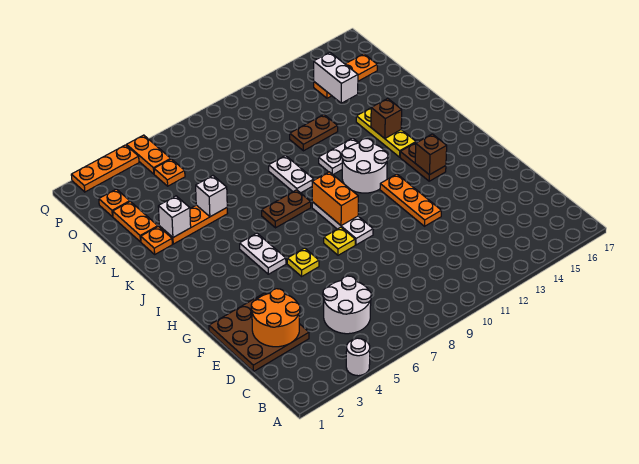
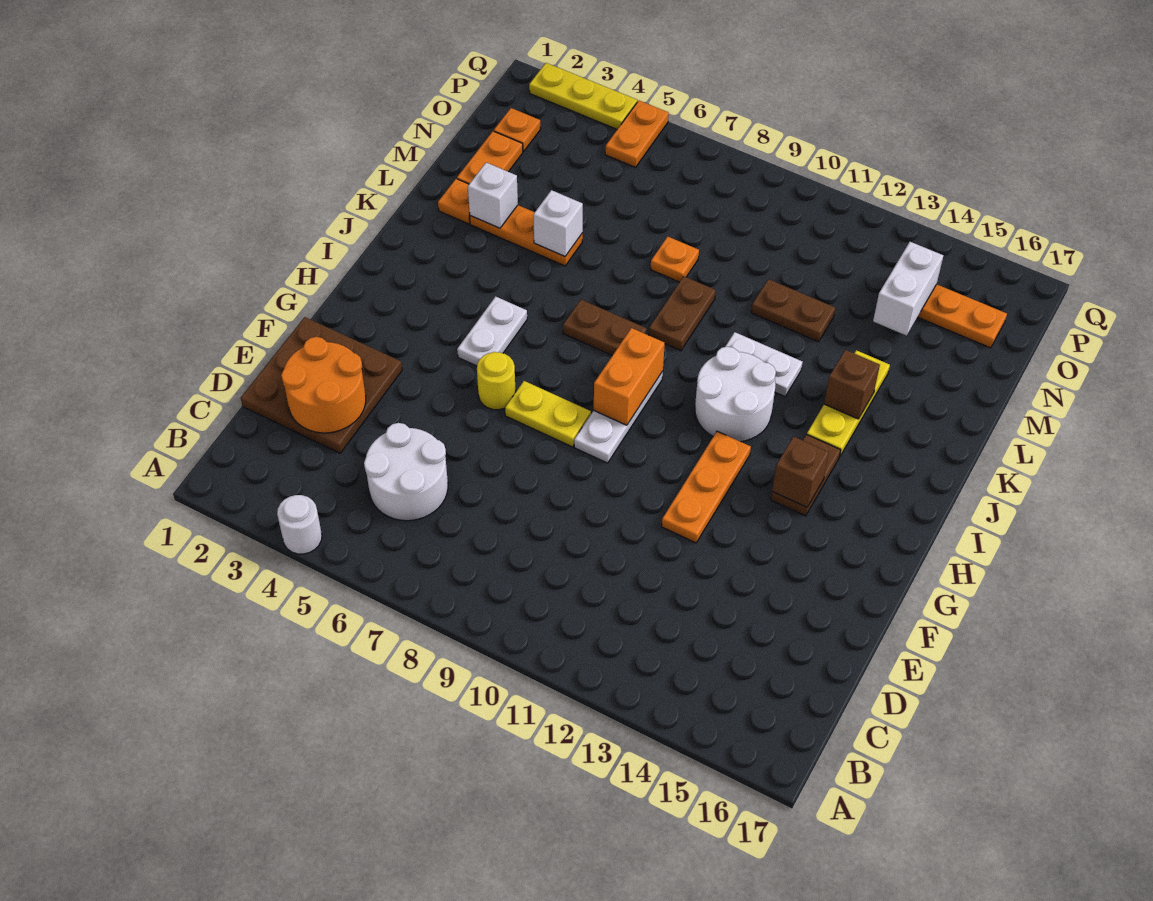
yellow 1x1 plate [287,248,319,276] -> yellow 1x1 round brick [477,352,516,410]
yellow 1x1 plate [324,227,355,255] -> yellow 1x2 plate [505,381,591,447]
white 1x2 plate [269,156,314,193] -> brown 1x2 plate [649,276,716,351]
orange 1x1 plate [154,159,185,186] -> orange 1x1 plate moved to [650,237,699,282]
orange 1x3 plate [71,145,139,192] -> yellow 1x3 plate [529,63,637,129]

